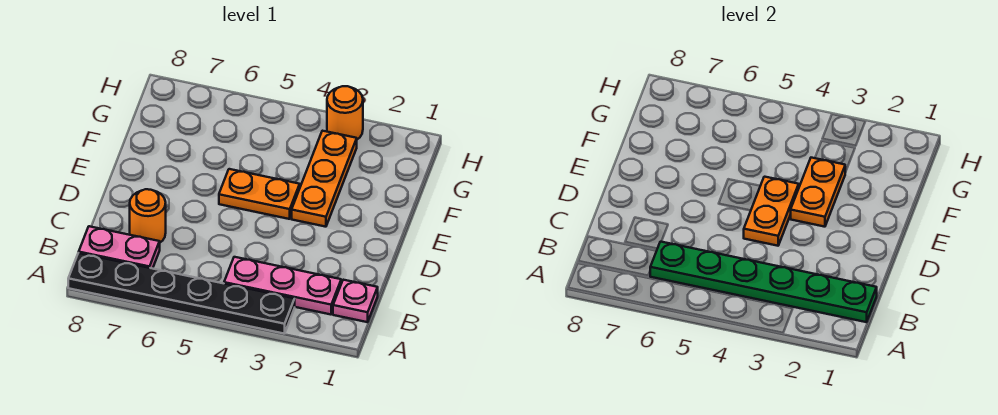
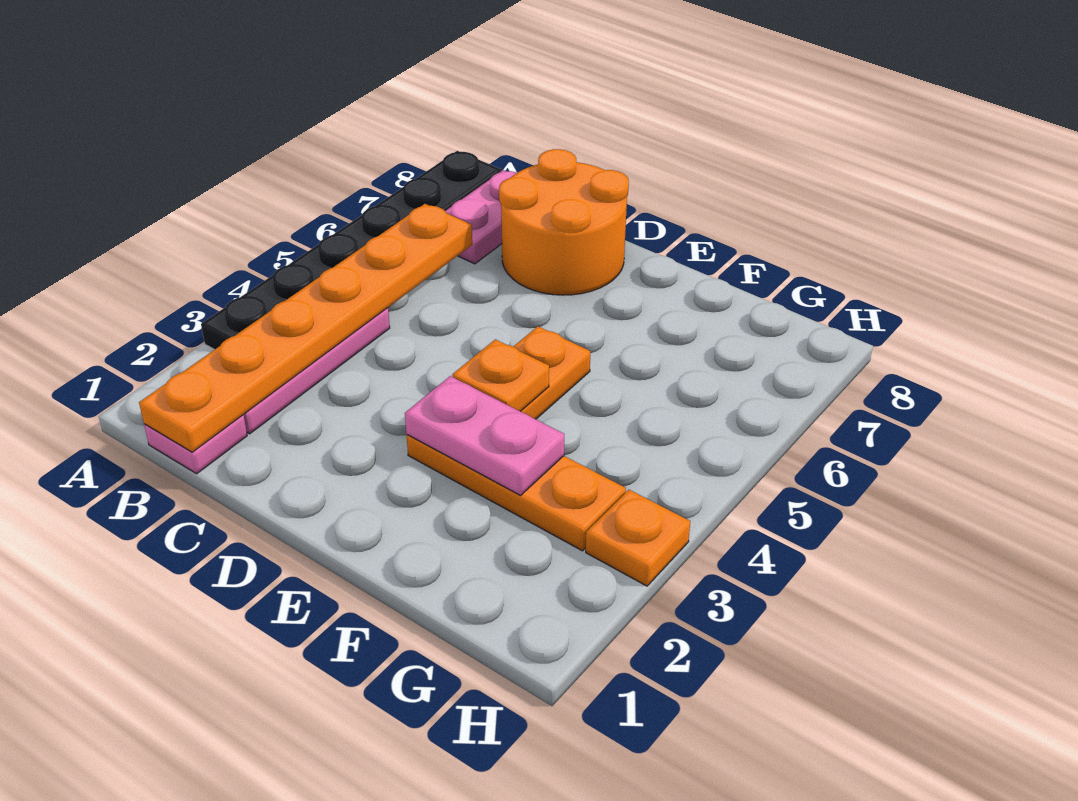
green 1x6 plate [650,241,877,322] -> orange 1x6 plate [139,204,472,452]
orange 1x1 round brick [130,189,166,242] -> orange 2x2 round brick [499,149,629,295]
orange 1x2 plate [744,177,799,246] -> orange 1x1 plate [452,339,549,411]
orange 1x2 plate [791,158,845,227] -> pink 1x2 plate [405,376,564,495]
orange 1x1 round brick [327,86,363,139] -> orange 1x1 plate [586,490,690,586]

